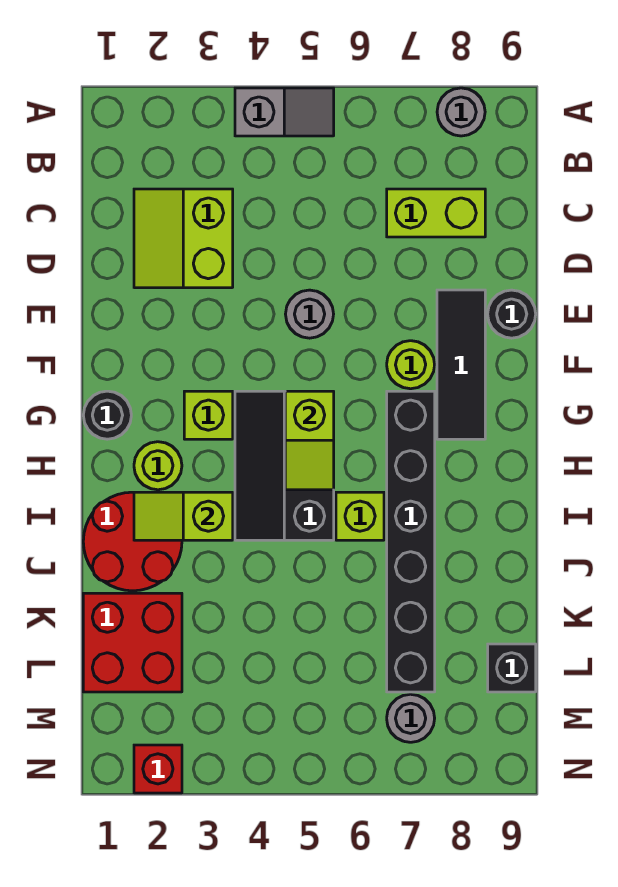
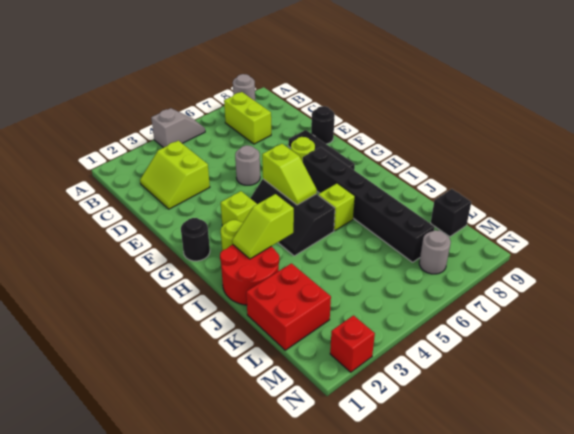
lime 1x2 brick [387,189,485,237] -> lime 1x2 brick turned to [224,92,271,144]

